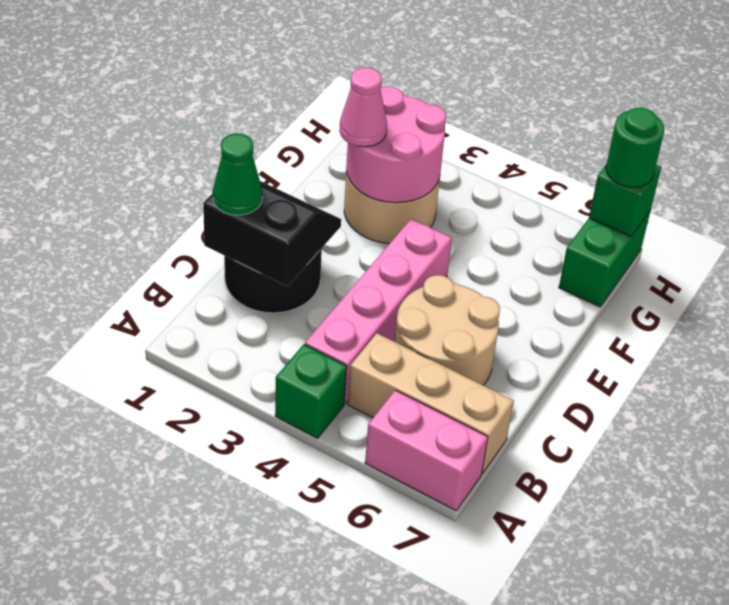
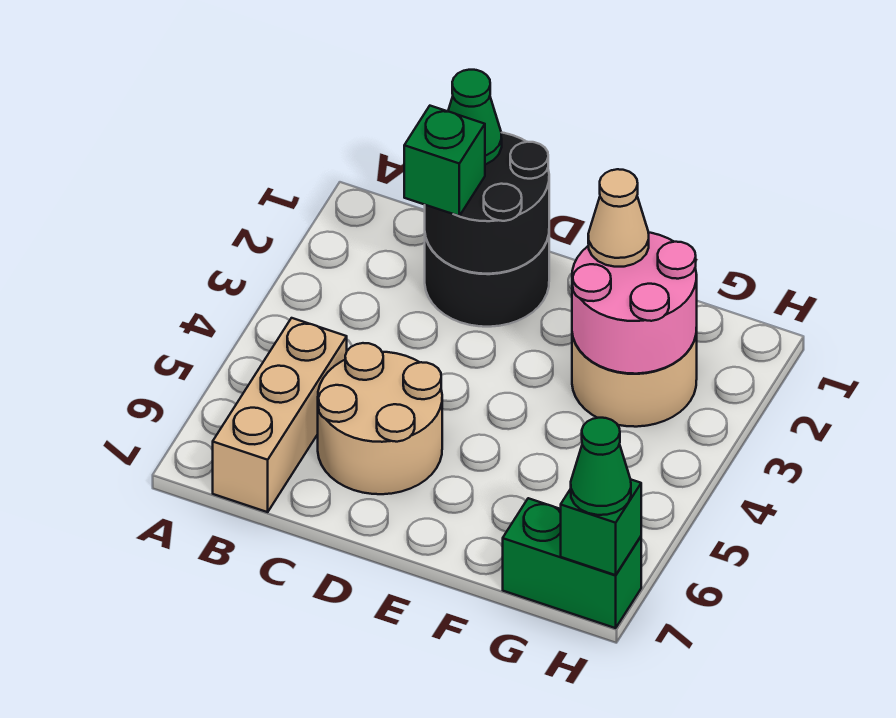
green 1x1 brick [275,344,347,438] -> green 1x1 brick moved to [404,106,485,216]
pink 1x2 brick [365,390,488,511] -> none
pink 1x4 brick [305,219,452,404] -> none
black 2x2 slope [203,181,341,286] -> black 2x2 round brick [425,133,549,274]
pink 1x1 cone [339,67,387,147] -> tan 1x1 cone [588,169,649,267]
green 1x1 round brick [606,108,664,187] -> green 1x1 cone [571,418,631,515]

